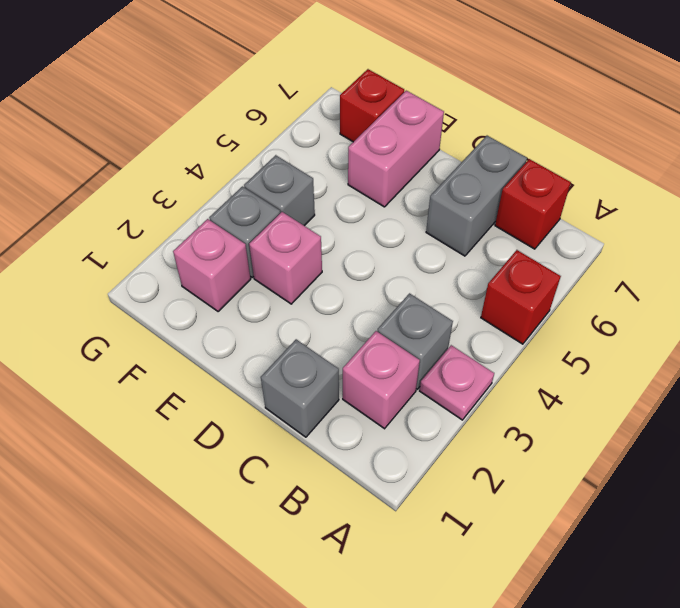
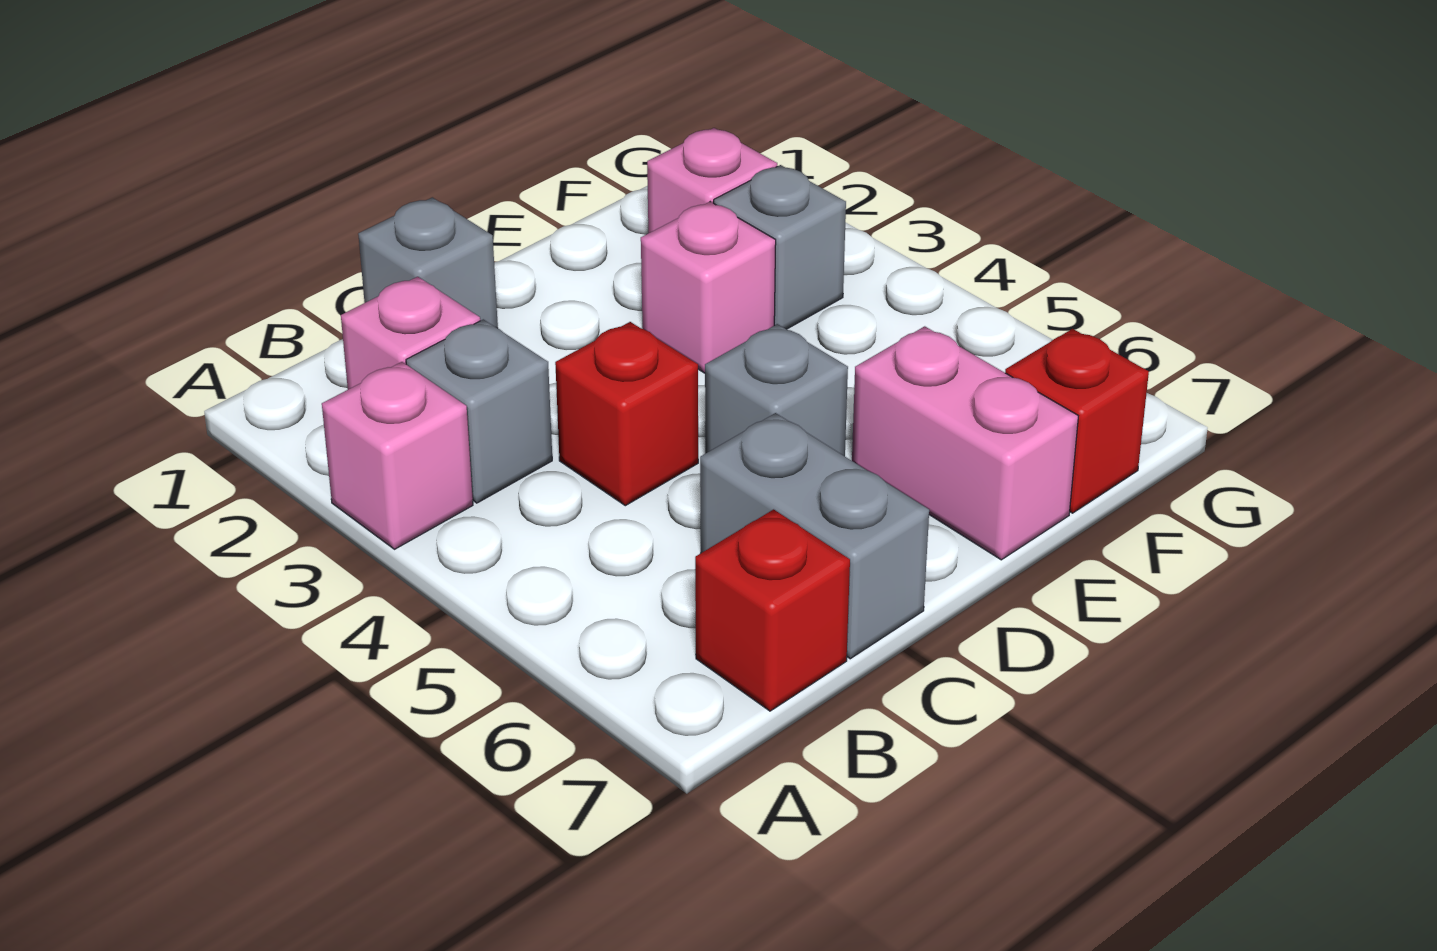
pink 1x1 plate [420,345,494,420] -> pink 1x1 brick [322,362,473,549]
red 1x1 brick [481,250,561,344] -> red 1x1 brick moved to [555,322,698,506]
grey 1x1 brick [244,155,315,226] -> grey 1x1 brick moved to [705,324,848,456]

